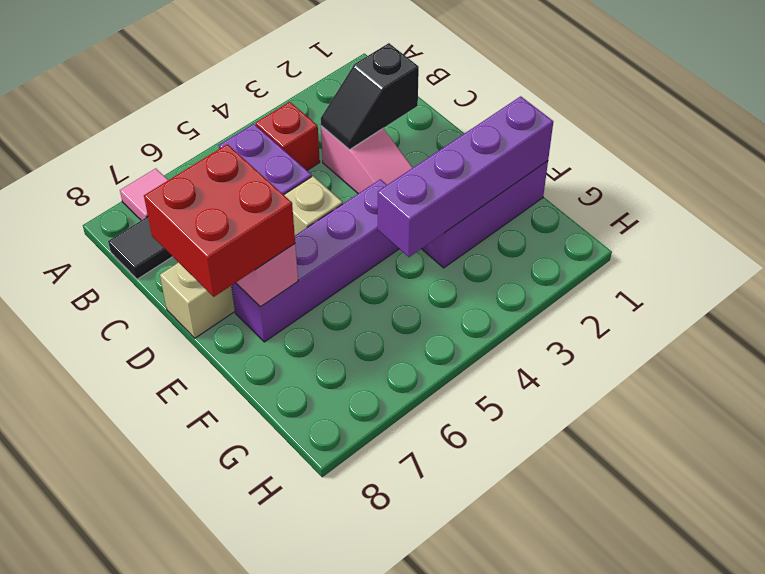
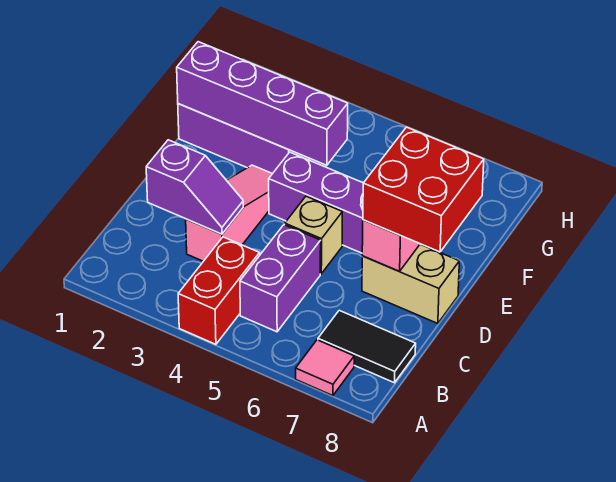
red 1x1 brick [256,102,320,170] -> red 1x2 brick [178,237,260,344]
black 1x2 slope [321,43,419,150] -> purple 1x2 slope [146,140,243,234]

